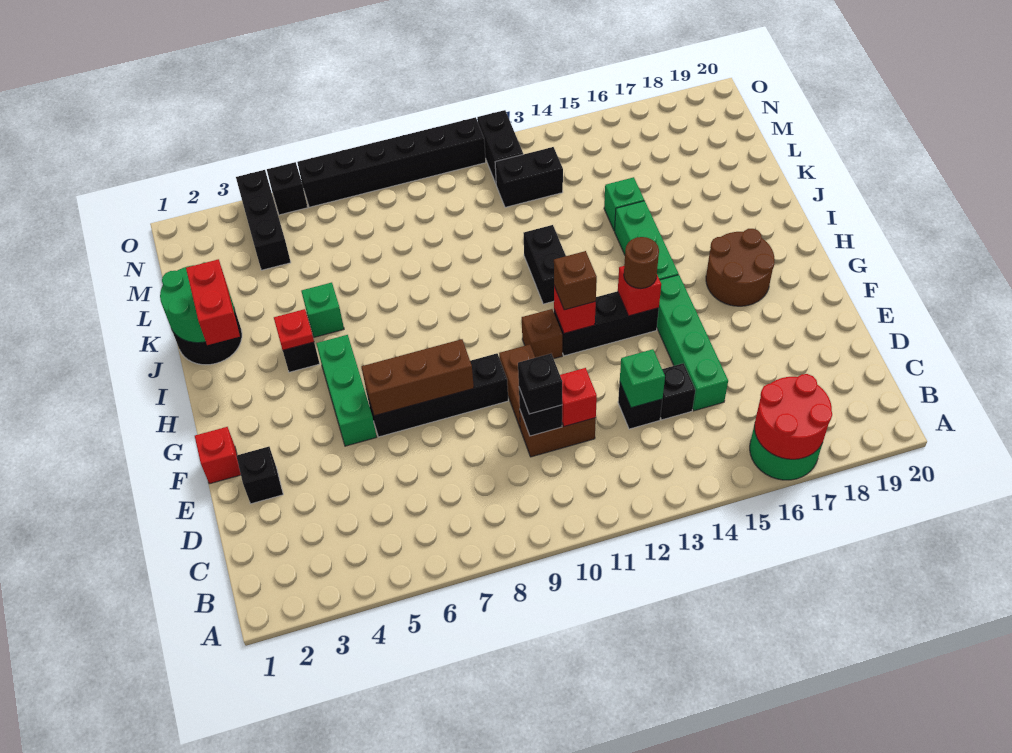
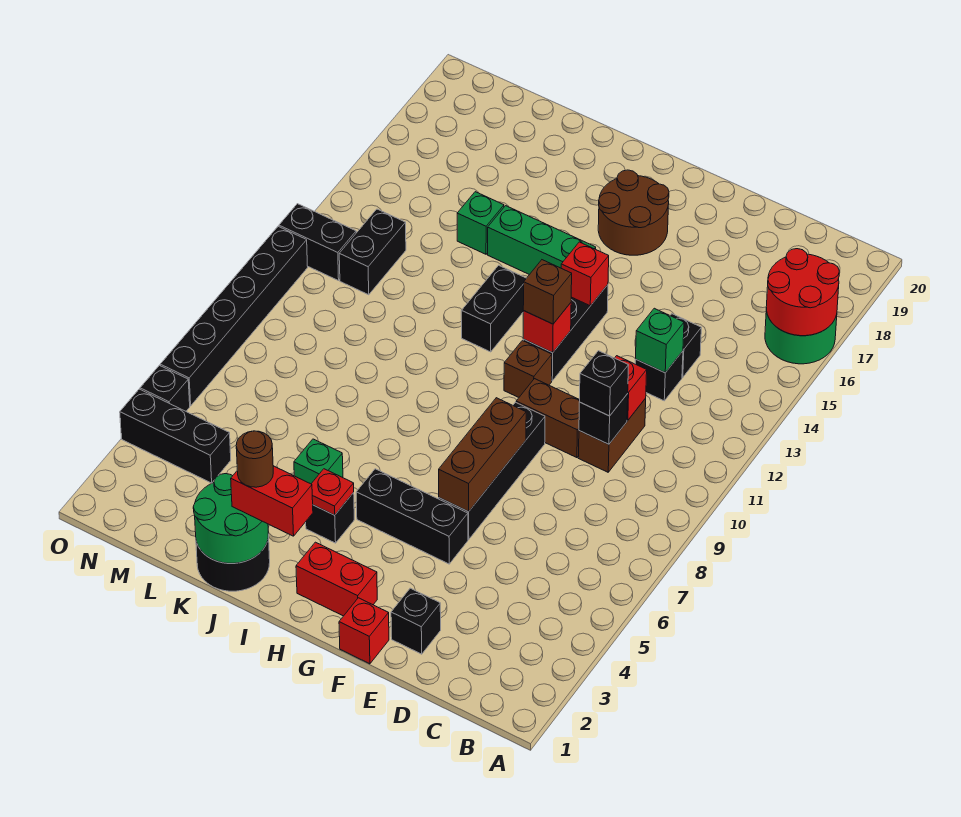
green 1x4 brick [657,275,728,411] -> none
green 1x3 brick [316,335,377,446] -> black 1x3 brick [356,469,468,564]
none -> red 1x2 brick [296,542,377,616]
brown 1x1 round brick [624,237,659,289] -> brown 1x1 round brick moved to [236,431,273,487]
black 1x2 brick [523,225,566,304] -> black 1x2 brick turned to [461,265,526,352]

